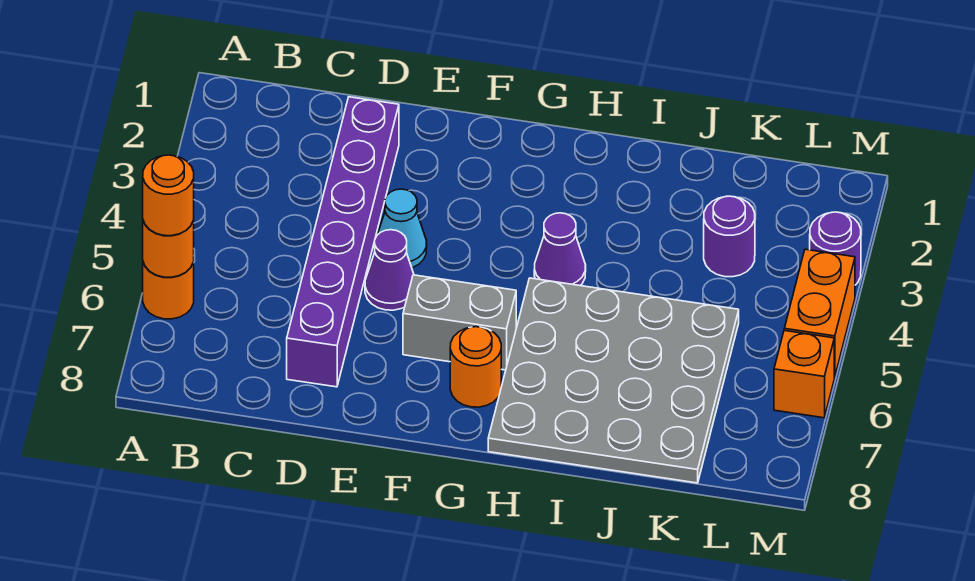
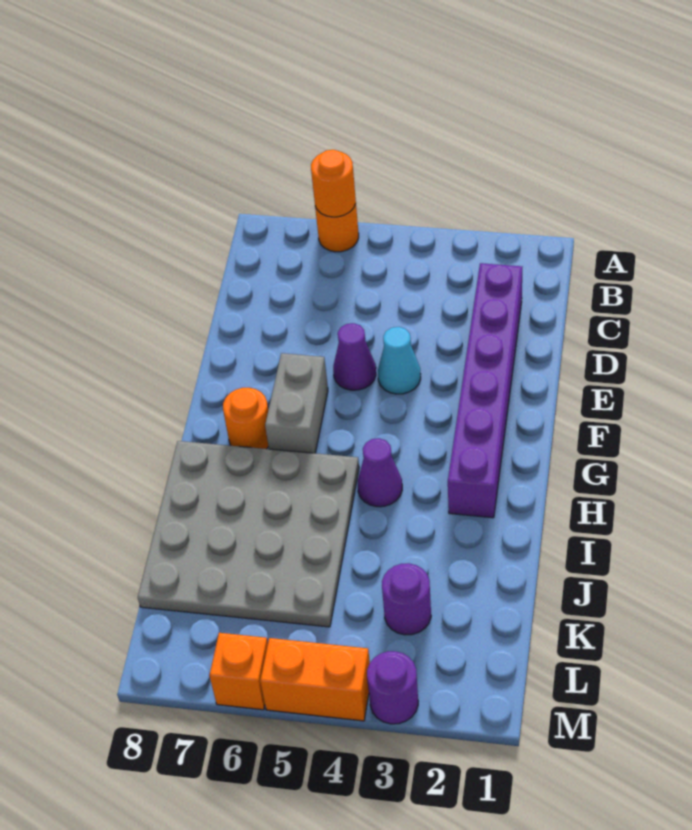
orange 1x1 round brick [143,155,194,236] -> none
purple 1x6 brick [287,97,399,387] -> purple 1x6 brick turned to [448,263,522,518]

